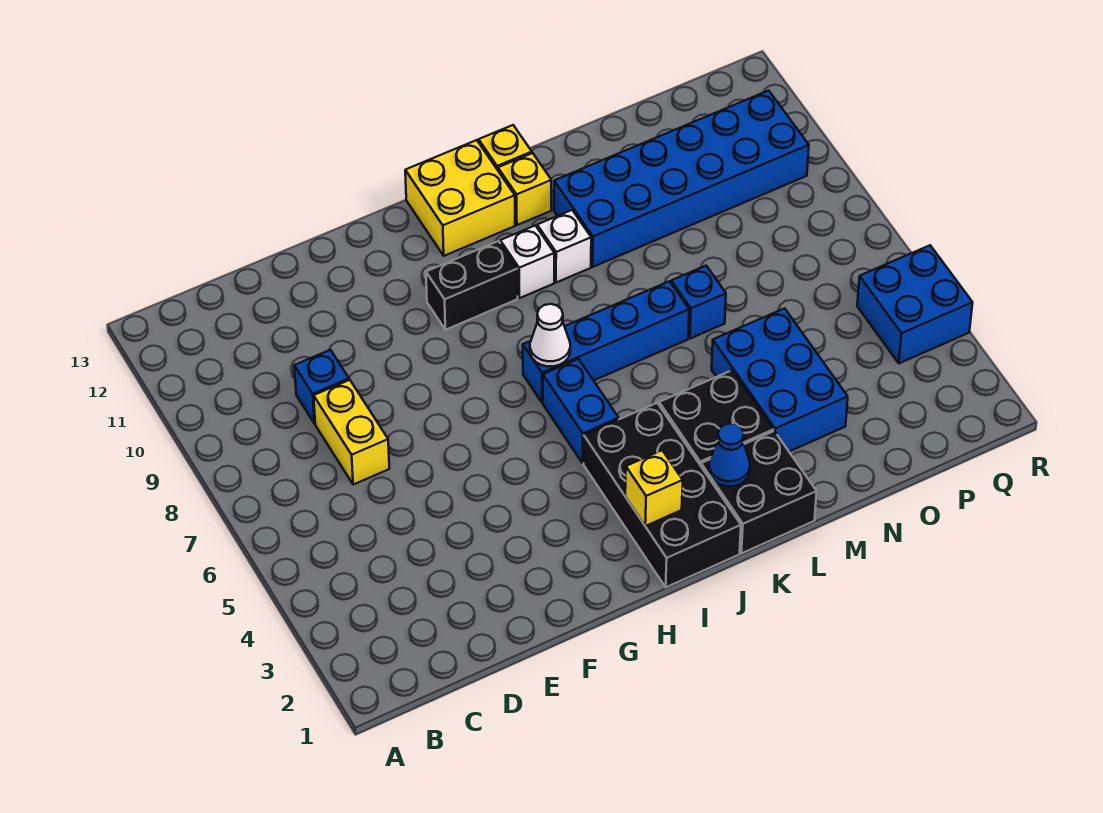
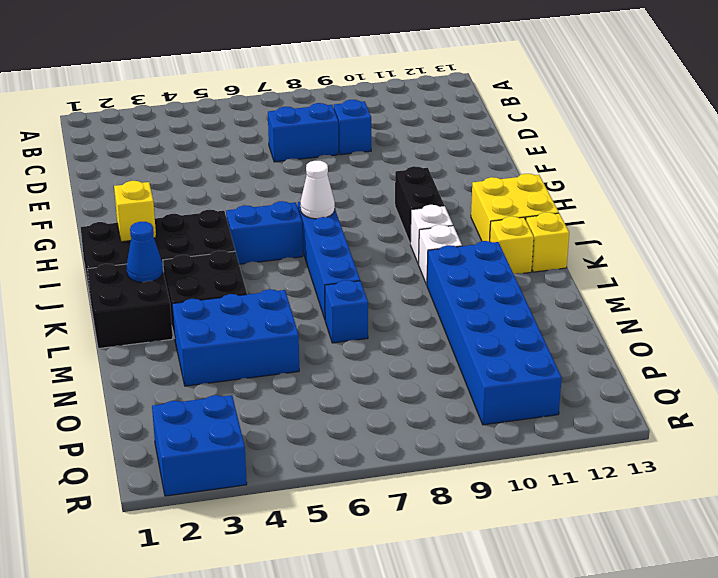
yellow 1x2 brick [314,380,389,485] -> blue 1x2 brick [268,103,338,162]
blue 2x2 brick [857,245,973,363] -> blue 2x2 brick moved to [152,395,247,496]

